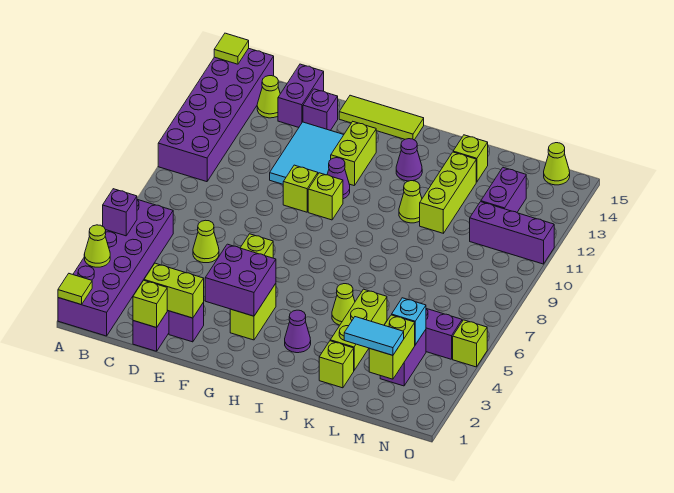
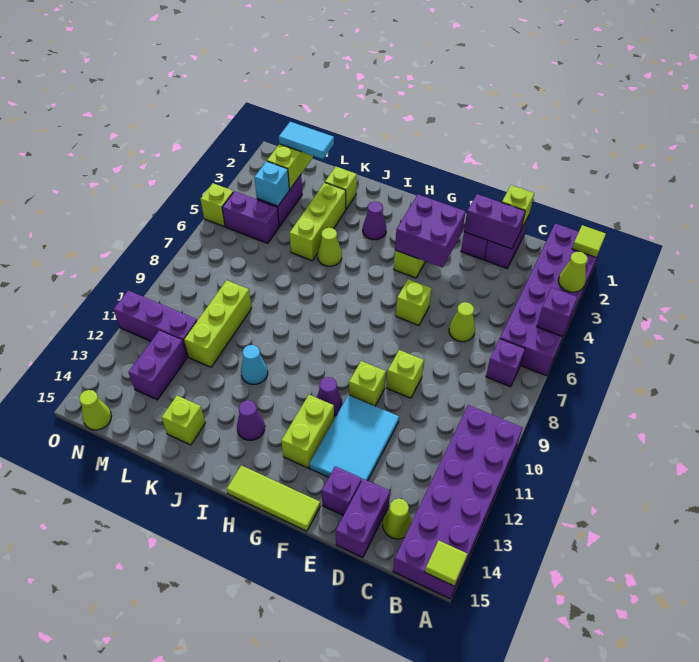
none -> purple 1x1 brick [486,339,525,387]
lime 1x2 brick [144,263,204,318] -> purple 1x2 brick [464,194,525,249]
lime 1x1 brick [308,173,343,220] -> lime 1x1 brick moved to [387,350,424,398]
lime 1x1 cone [399,181,422,223] -> cyan 1x1 cone [241,345,268,385]
lime 1x3 brick [420,152,476,233] -> lime 1x3 brick moved to [184,280,252,367]

